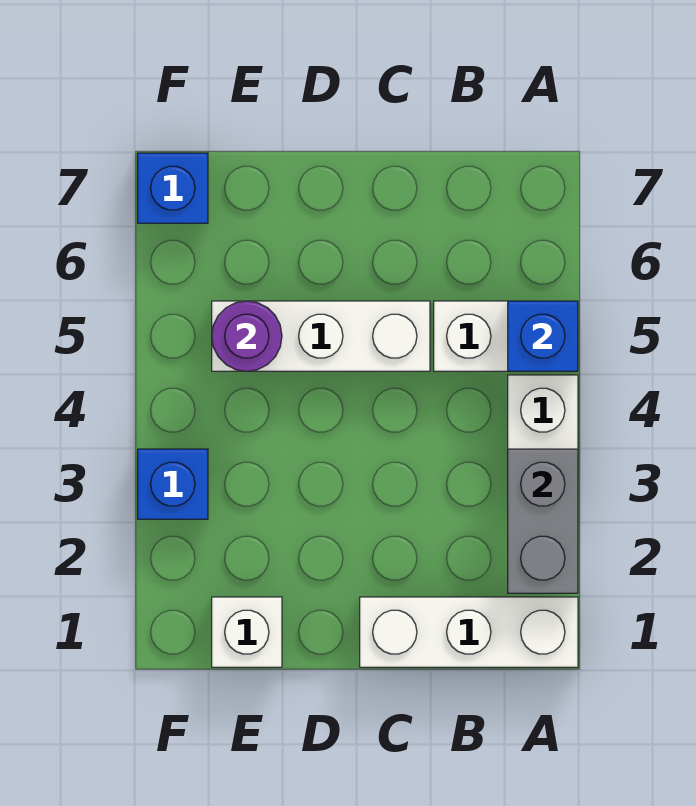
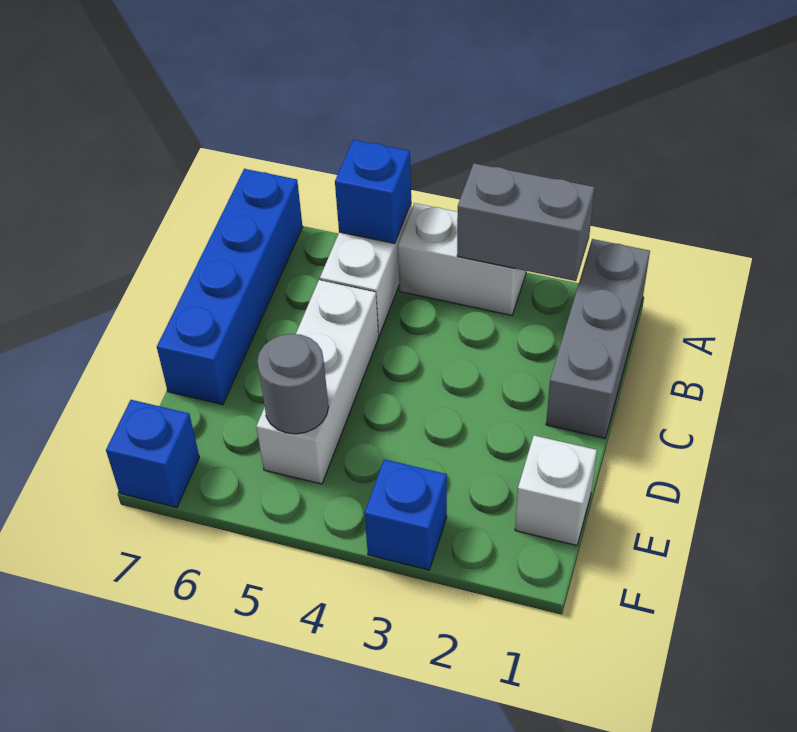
white 1x3 brick [360,597,578,667] -> grey 1x3 brick [546,239,650,438]
none -> blue 1x4 brick [157,169,303,405]
purple 1x1 round brick [212,301,282,371] -> grey 1x1 round brick [257,334,329,434]

